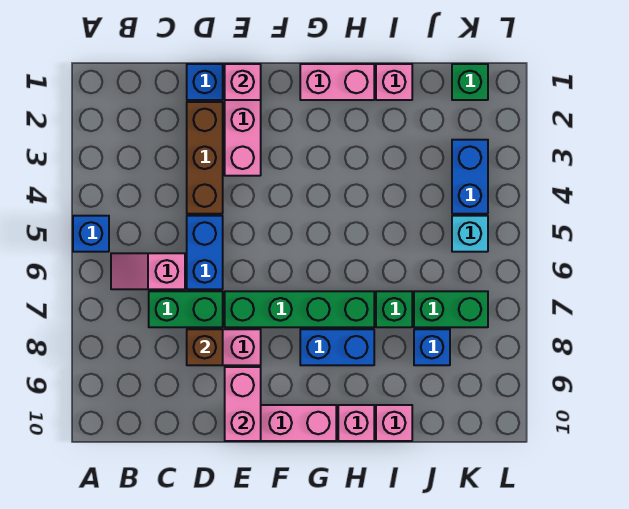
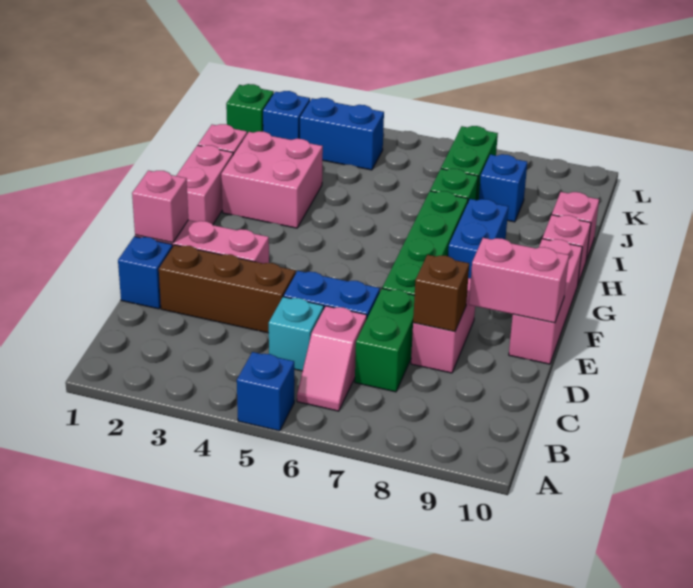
none -> pink 2x2 brick [221,131,323,228]
none -> blue 1x1 brick [263,91,310,140]
cyan 1x1 brick [452,216,488,252] -> cyan 1x1 brick moved to [269,297,324,371]

